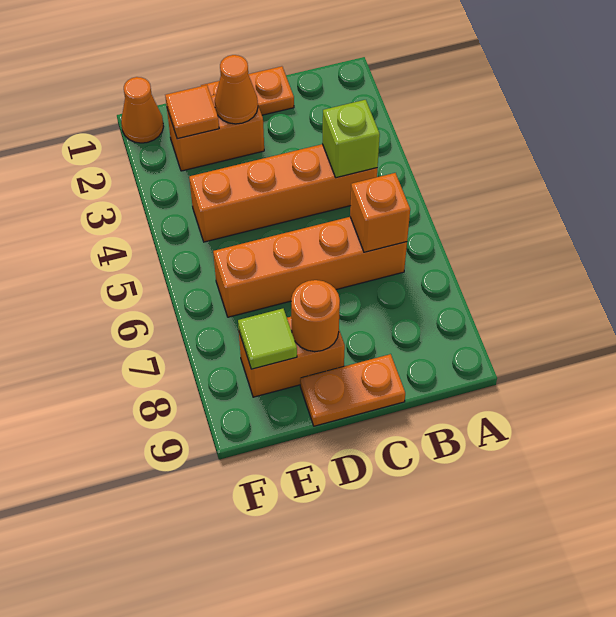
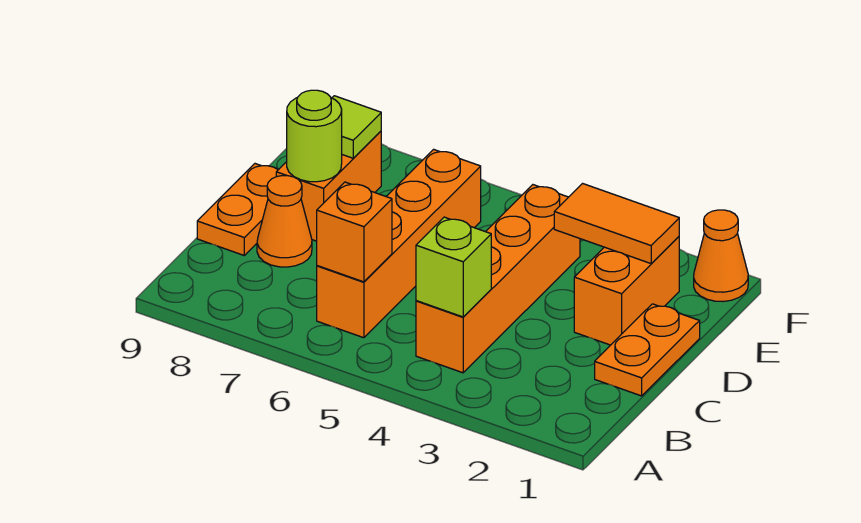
orange 1x1 cone [215,55,258,124] -> orange 1x1 cone moved to [257,176,312,267]
orange 1x1 round brick [291,280,340,352] -> lime 1x1 round brick [287,90,342,182]
orange 1x1 tile [165,85,219,139] -> orange 1x2 tile [554,184,679,264]

